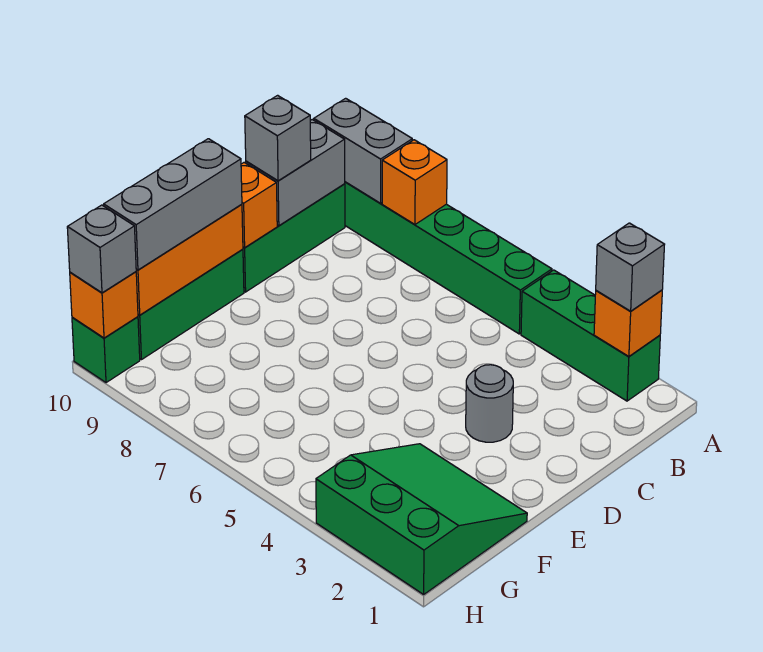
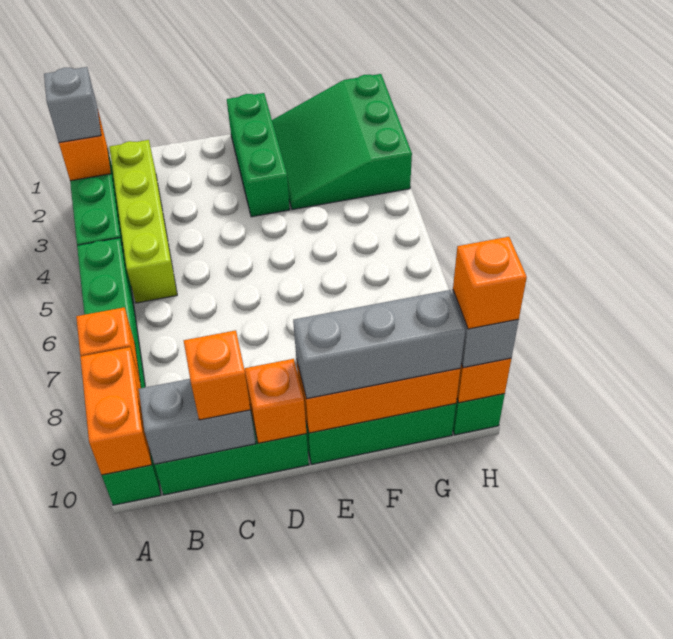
grey 1x2 brick [314,98,412,203] -> orange 1x2 brick [80,347,152,475]
none -> lime 1x4 brick [109,140,177,303]
grey 1x1 brick [245,95,311,181] -> orange 1x1 brick [184,330,250,420]
grey 1x1 round brick [466,365,513,442] -> none
none -> green 1x3 brick [227,93,290,217]
none -> orange 1x1 brick [453,237,527,329]

